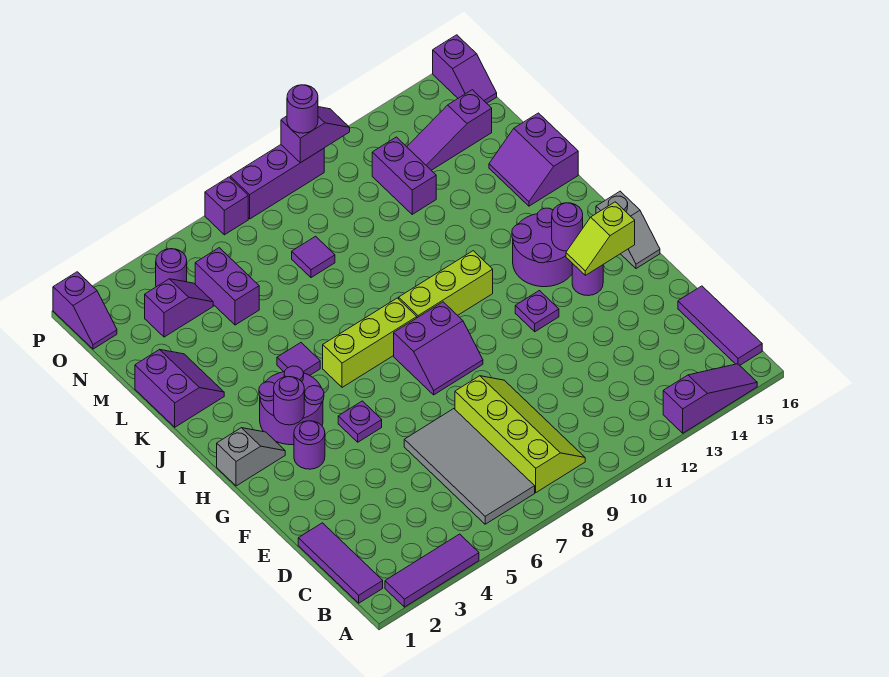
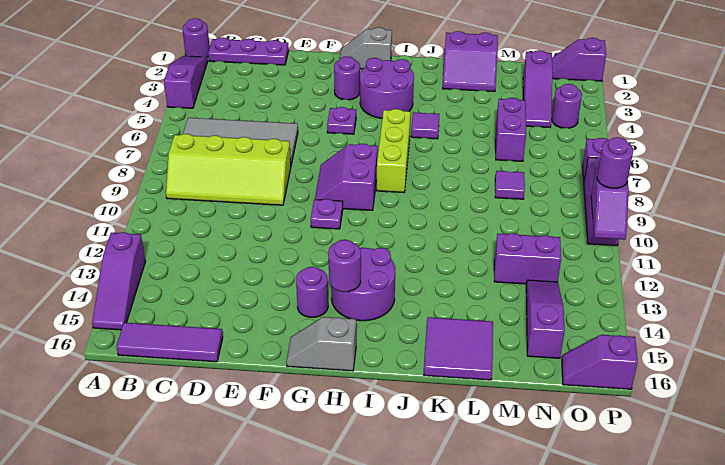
purple 1x3 tile [385,534,479,607] -> purple 1x3 slope [164,56,208,108]
purple 1x3 tile [298,523,383,603] -> purple 1x3 plate [208,37,289,65]
purple 1x1 plate [515,291,559,332] -> purple 1x1 plate moved to [311,199,343,229]
lime 1x2 slope [566,202,635,275] -> none
grey 1x2 slope [217,428,285,486] -> grey 1x2 slope turned to [339,27,392,69]
purple 1x1 round brick [274,377,304,425] -> purple 1x1 round brick moved to [183,18,210,57]
lime 1x3 brick [399,251,493,318] -> none
purple 2x2 slope [489,113,578,206] -> purple 2x2 tile [424,317,493,380]
purple 1x2 brick [195,248,259,325] -> purple 1x2 brick turned to [496,98,526,161]
purple 1x2 slope [145,279,213,337] -> purple 1x3 slope [523,50,553,127]

